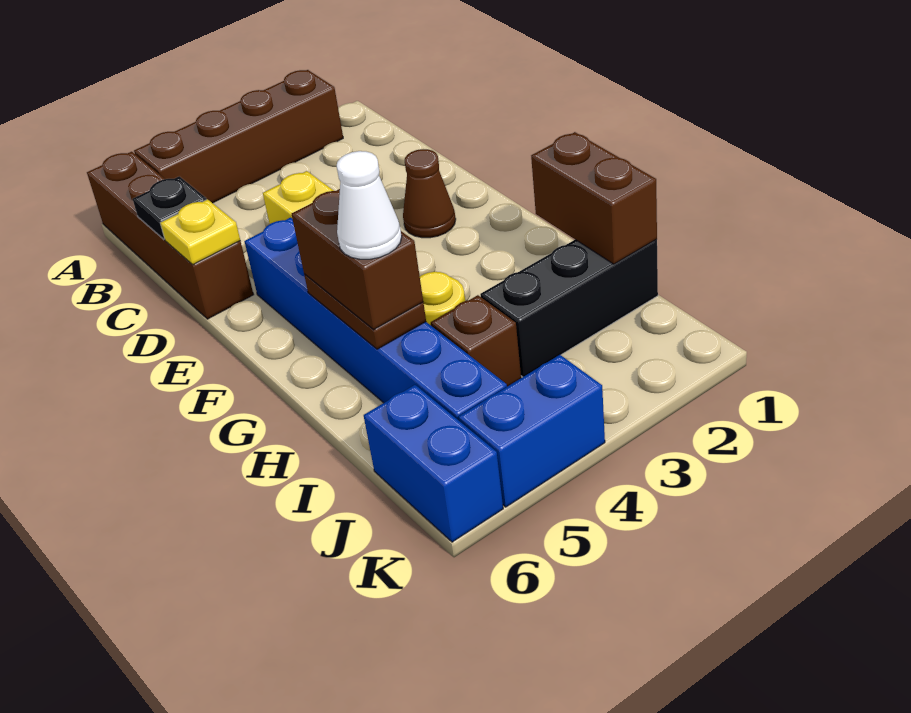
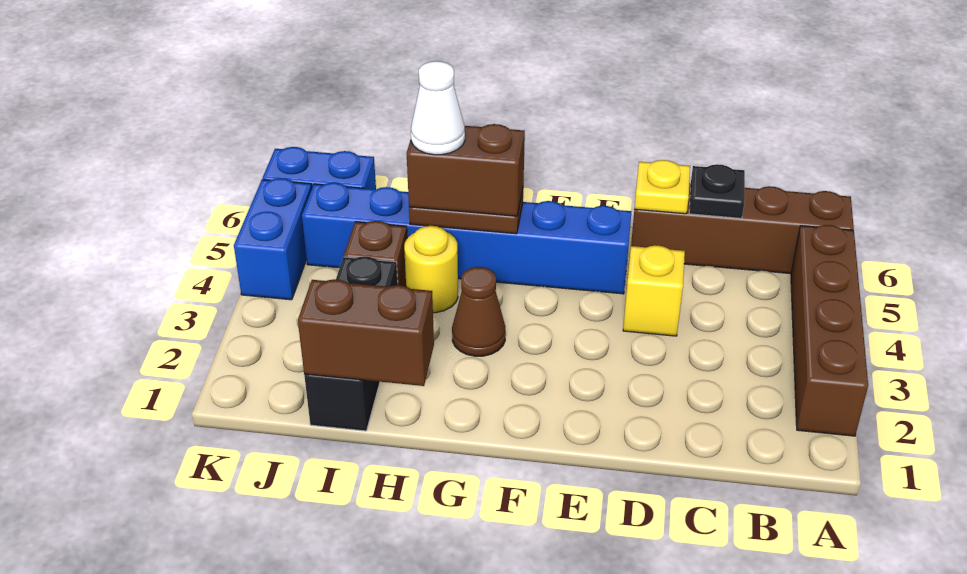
brown 1x1 cone [403,149,456,238] -> brown 1x1 cone moved to [452,267,506,356]

